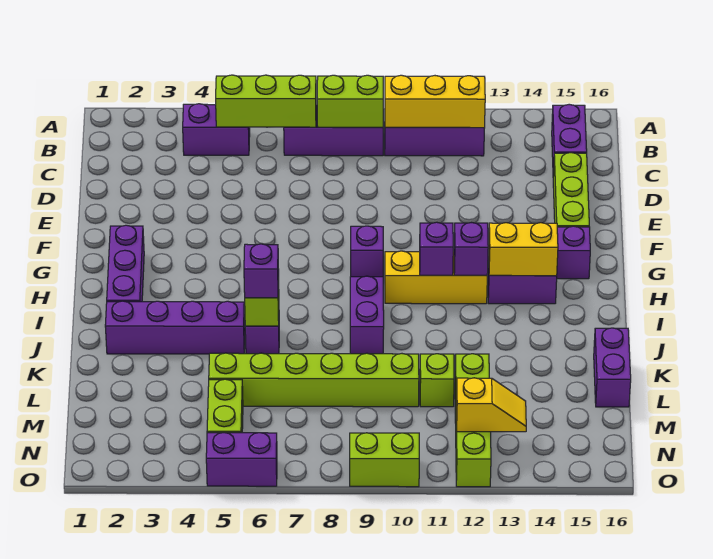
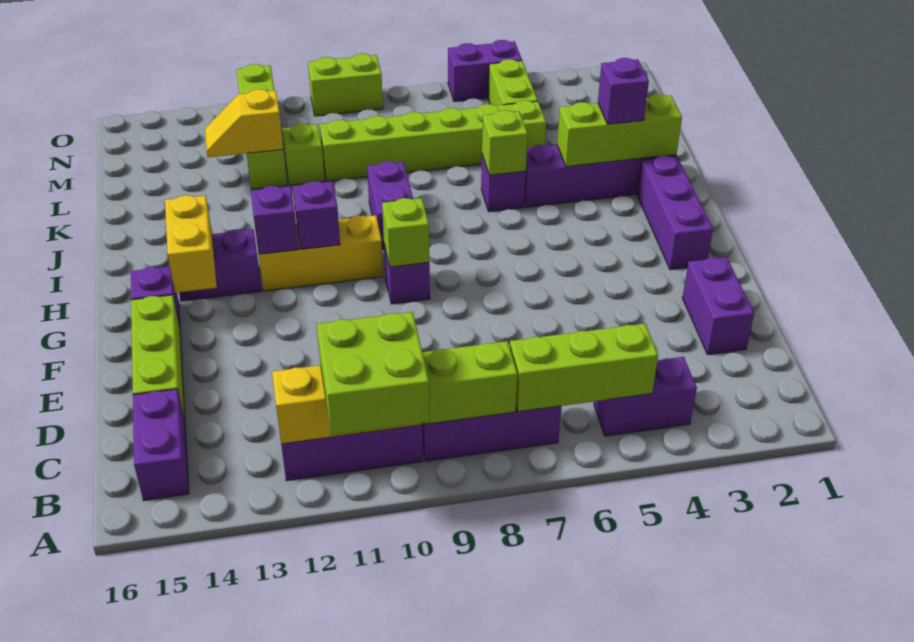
none -> lime 2x2 brick [317,312,430,435]
none -> lime 1x1 brick [382,198,429,267]
yellow 1x2 brick [489,223,558,276] -> yellow 1x2 brick turned to [165,195,217,293]
none -> lime 1x3 brick [557,94,682,167]
purple 1x1 brick [244,244,279,298] -> purple 1x1 brick moved to [598,58,649,124]
purple 1x2 brick [594,328,631,407] -> purple 1x2 brick moved to [682,257,754,355]
yellow 1x2 slope [456,378,526,432] -> yellow 1x2 slope moved to [205,89,283,157]

